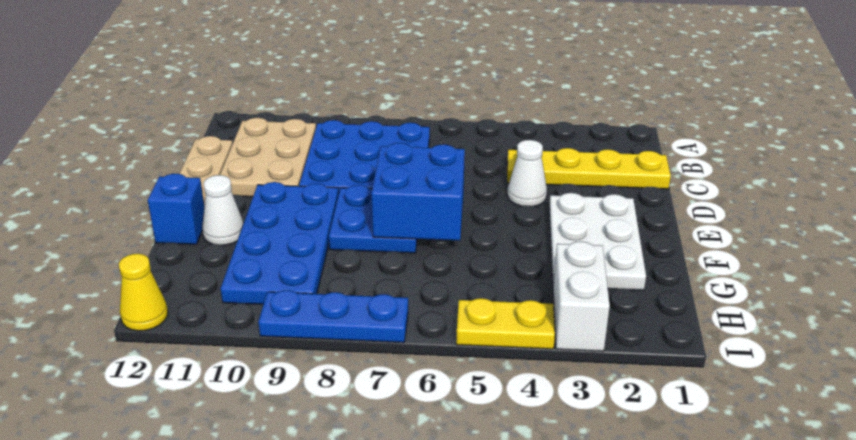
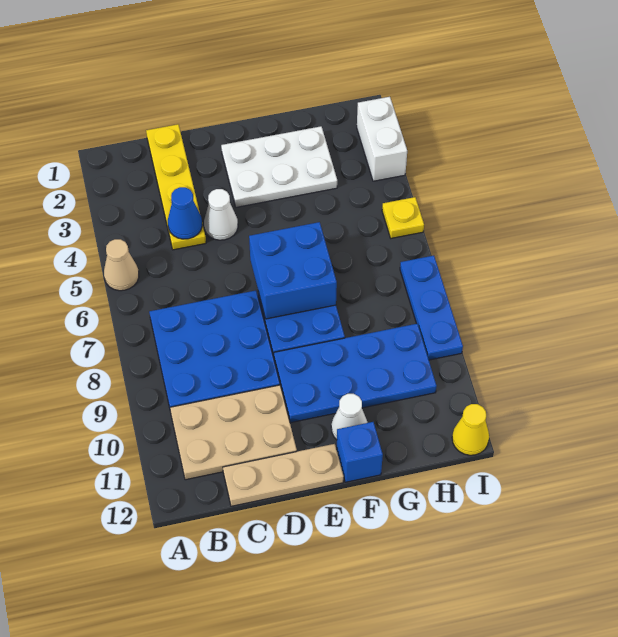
none -> tan 1x1 cone [104,239,139,291]
none -> blue 1x1 cone [168,187,202,239]
white 1x2 brick [553,242,610,351] -> white 1x2 brick turned to [357,97,407,181]
yellow 1x2 plate [456,298,555,349] -> yellow 1x1 plate [382,197,424,238]

